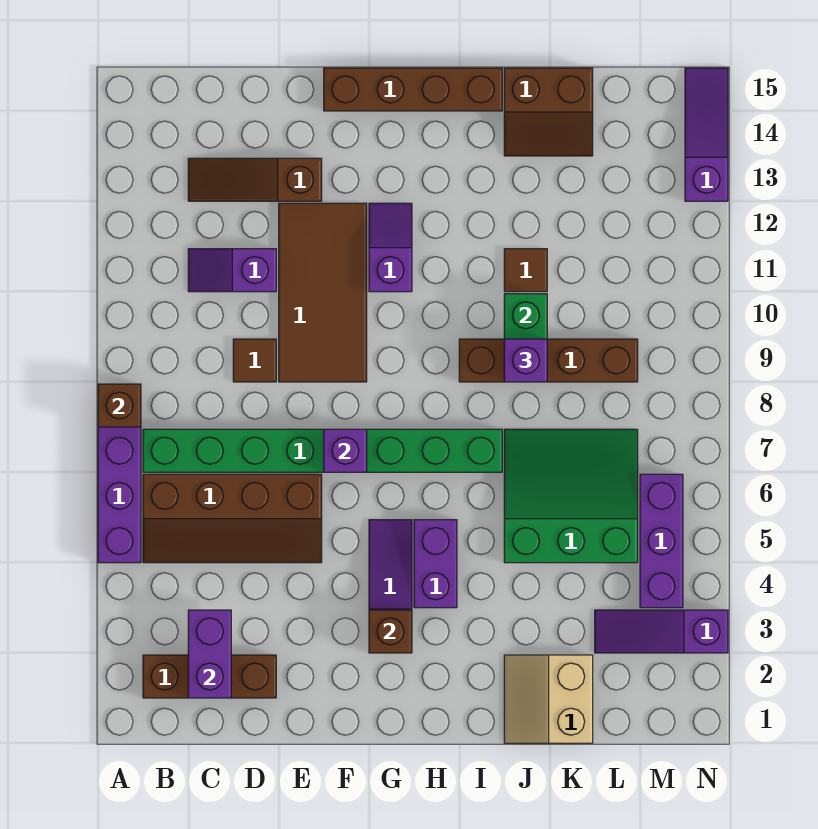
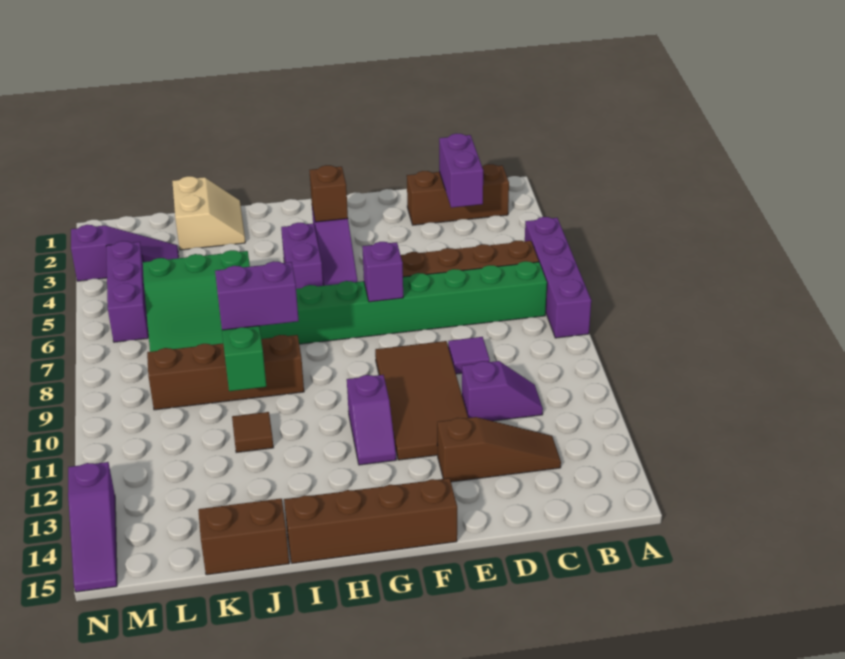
brown 1x1 brick [98,384,141,427] -> none
brown 1x1 tile [233,339,276,382] -> purple 1x1 tile [448,337,490,374]
purple 1x1 brick [504,339,547,382] -> purple 1x2 brick [215,261,299,330]

